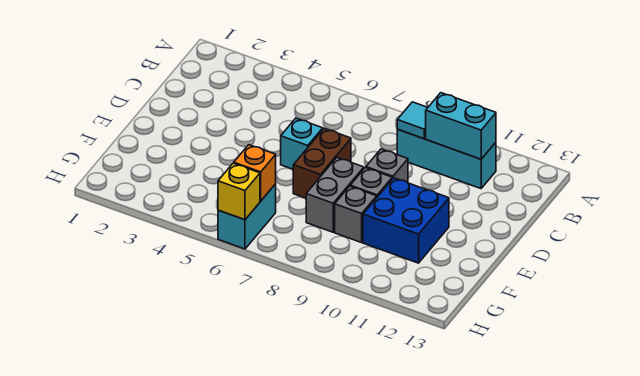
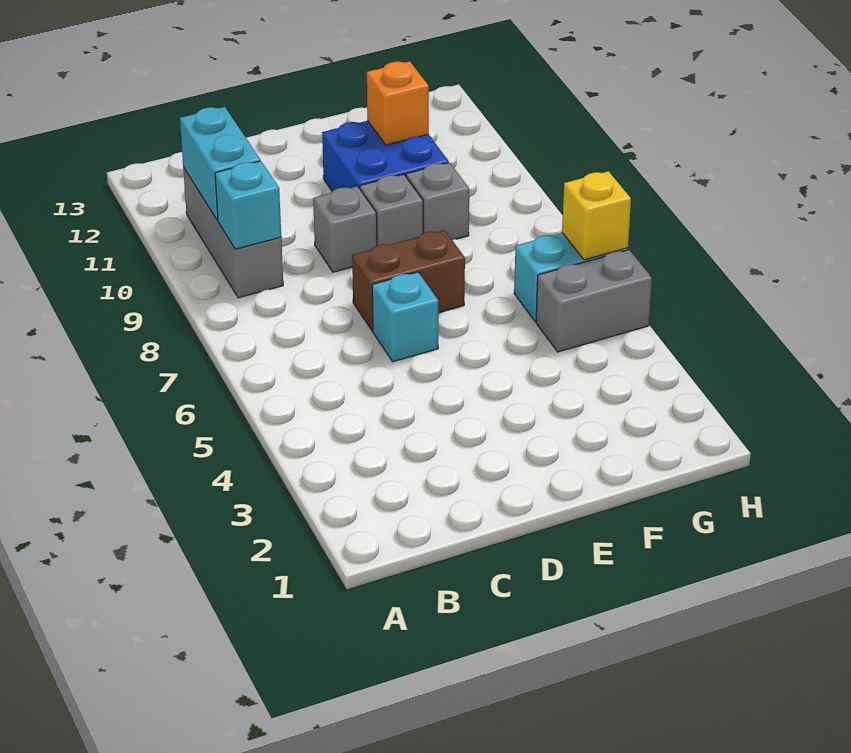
cyan 1x3 brick [397,130,496,189] -> grey 1x3 brick [183,168,283,298]
cyan 1x1 tile [397,102,428,139] -> cyan 1x1 brick [215,161,281,249]
grey 1x2 brick [306,157,364,232] -> grey 1x2 brick moved to [536,250,652,352]
orange 1x1 brick [234,145,276,201] -> orange 1x1 brick moved to [367,61,429,145]

